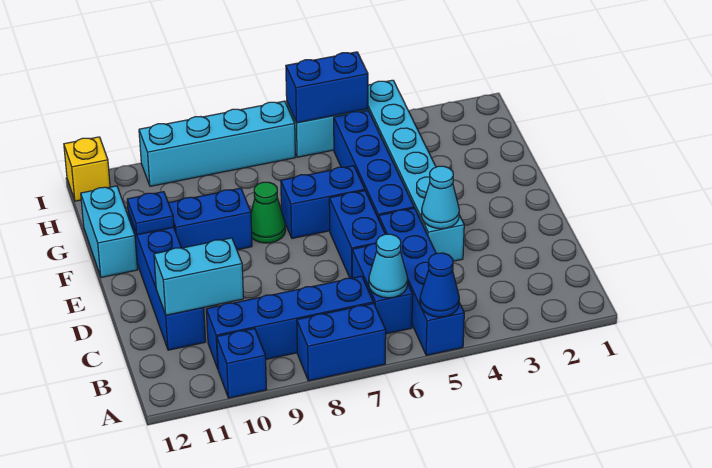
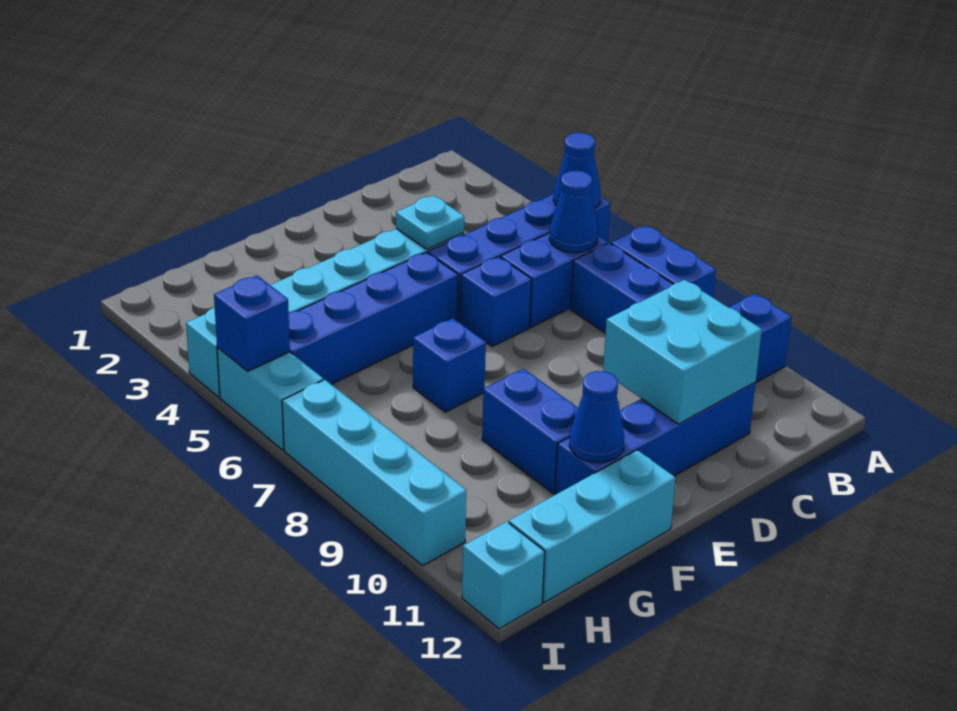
cyan 1x1 cone [369,234,408,298] -> blue 1x1 cone [549,171,598,253]
cyan 1x2 brick [154,238,244,315] -> cyan 2x2 brick [603,280,762,424]
cyan 1x1 cone [421,166,459,229] -> cyan 1x1 plate [396,195,464,249]
blue 1x2 brick [329,191,385,278] -> blue 1x1 brick [460,257,531,347]
blue 1x2 brick [281,166,365,238] -> blue 1x1 brick [413,318,486,412]
green 1x1 cone [251,182,286,243] -> none
blue 1x1 plate [127,192,174,235] -> blue 1x1 cone [569,371,624,463]
cyan 1x2 brick [81,186,138,277] -> cyan 1x3 brick [509,450,675,603]
blue 1x2 brick [286,52,368,123] -> blue 1x1 brick [214,275,290,372]
yellow 1x1 brick [64,137,110,201] -> cyan 1x1 brick [462,522,545,629]

